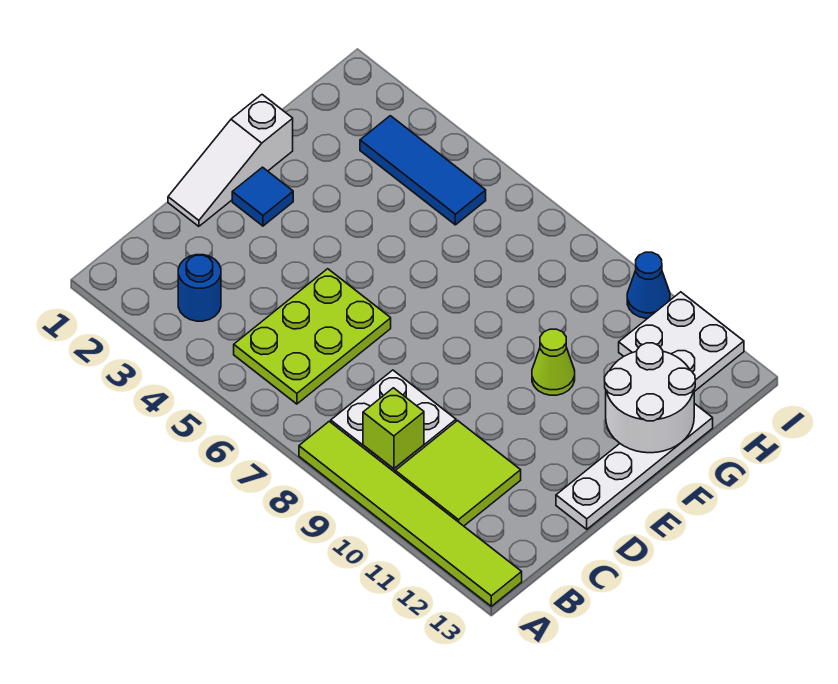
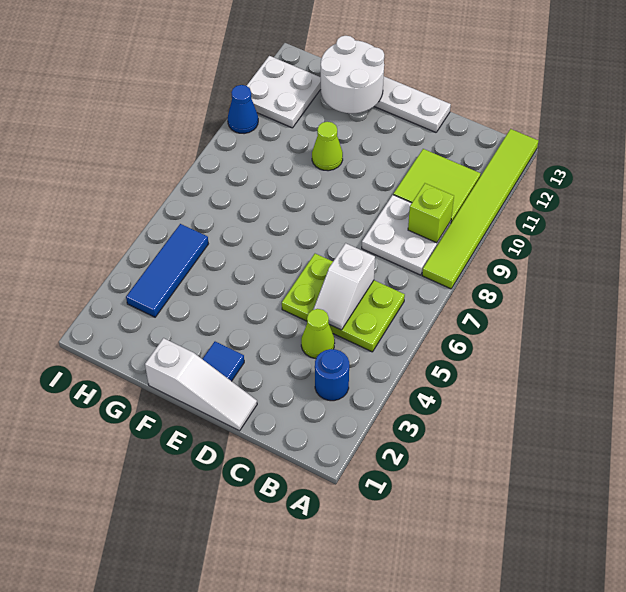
none -> lime 1x1 cone [301,309,335,359]
none -> white 1x2 slope [313,243,375,330]

